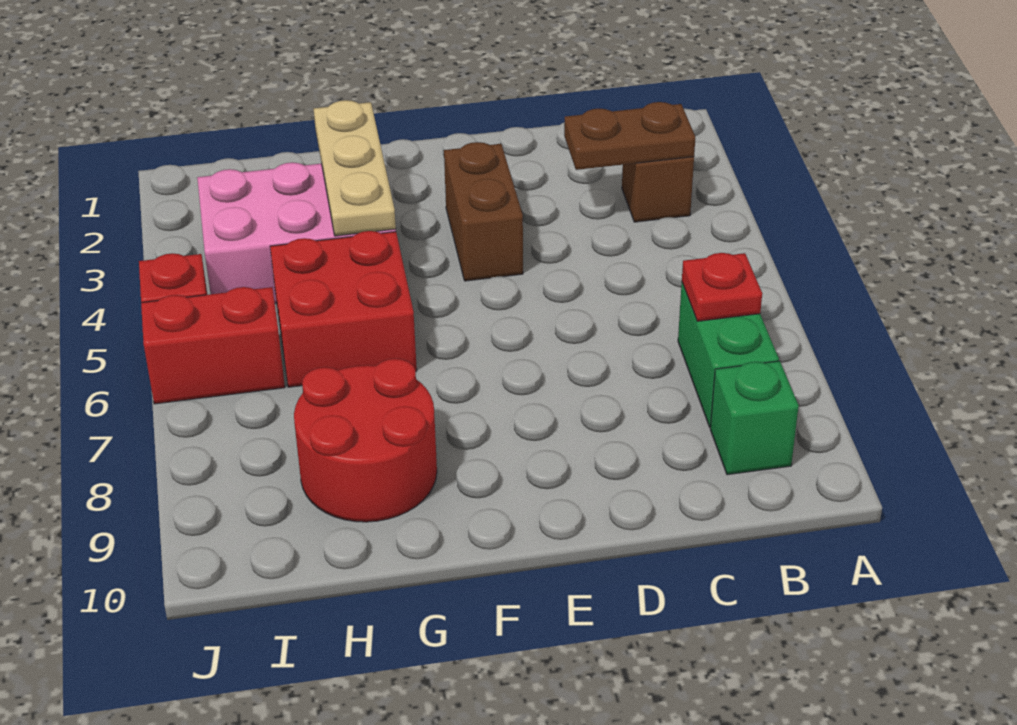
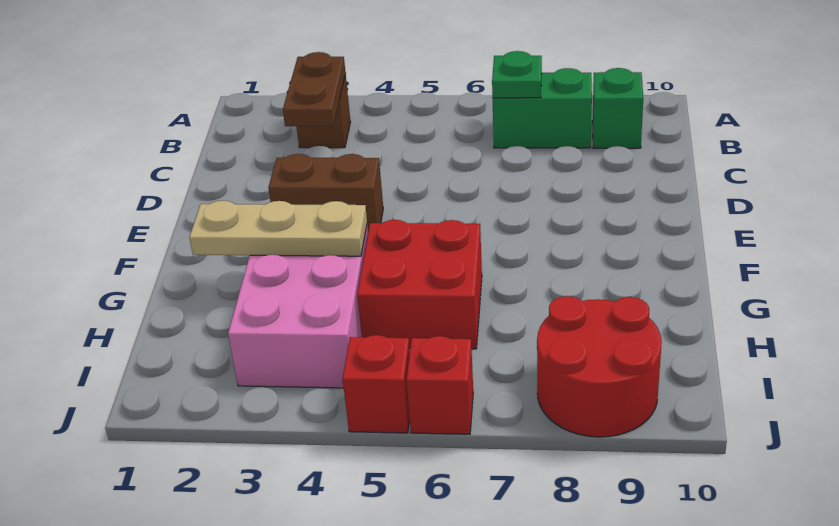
red 1x1 plate [682,253,762,321] -> green 1x1 plate [492,51,542,98]
red 2x2 round brick [294,359,437,522] -> red 2x2 round brick moved to [537,296,662,437]
red 1x2 brick [141,287,285,404] -> red 1x1 brick [406,336,473,434]

